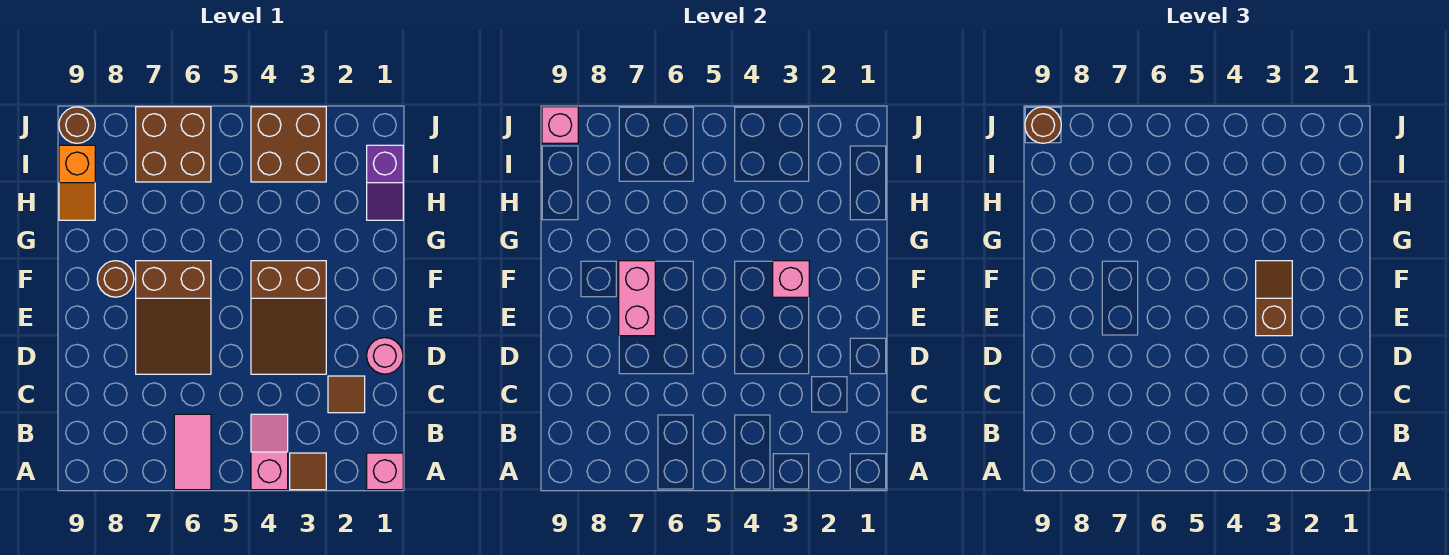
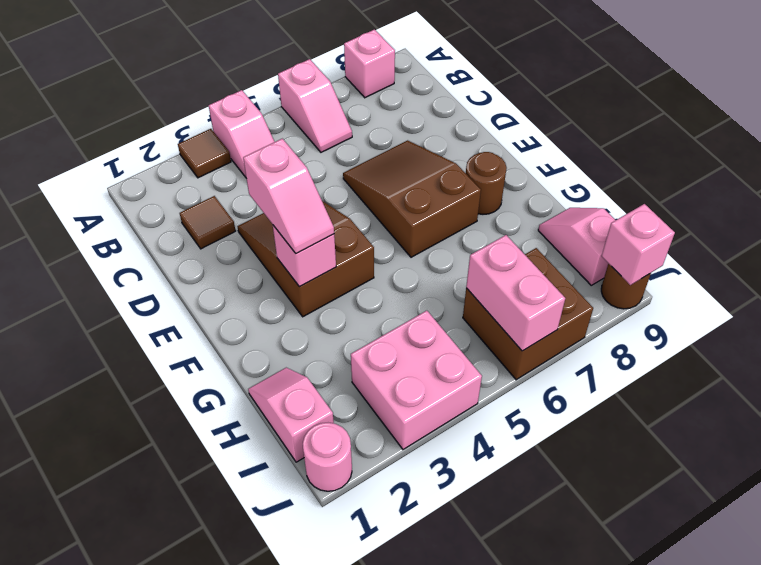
pink 1x1 brick [367,453,403,490] -> pink 1x1 brick moved to [344,30,395,98]
pink 1x2 tile [174,414,211,490] -> pink 1x2 slope [278,59,352,152]
pink 1x1 round brick [367,338,403,374] -> pink 1x1 round brick moved to [303,423,352,491]
brown 1x2 slope [1256,261,1292,336] -> pink 1x2 slope [243,139,334,254]
pink 1x2 brick [619,261,655,336] -> pink 1x2 brick moved to [466,235,565,351]
purple 1x2 slope [367,145,403,220] -> pink 1x2 slope [248,368,334,462]
orange 1x2 slope [59,145,95,220] -> pink 1x2 slope [538,208,615,285]
brown 2x2 brick [251,107,326,182] -> pink 2x2 brick [351,311,482,449]
brown 1x1 round brick [1025,107,1061,143] -> none

